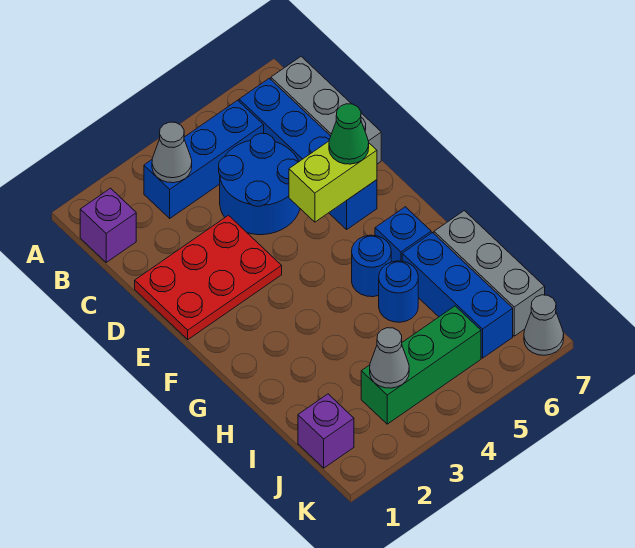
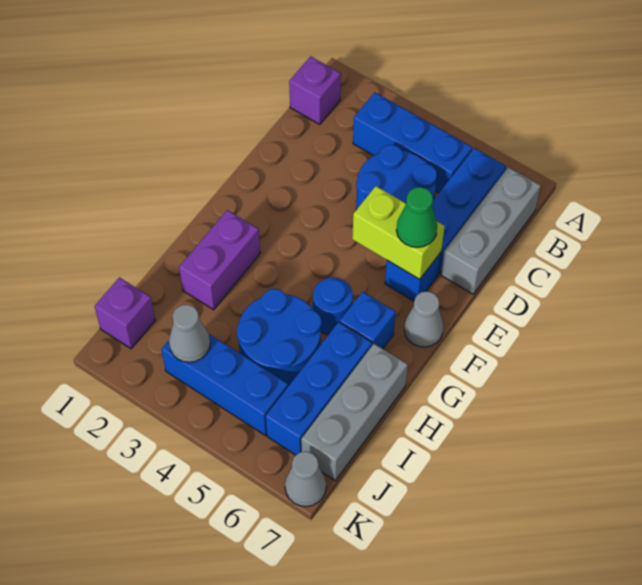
grey 1x1 cone [152,122,192,183] -> grey 1x1 cone moved to [404,291,444,347]
red 2x3 plate [135,215,282,339] -> none
none -> purple 1x2 brick [179,210,260,310]
blue 1x1 round brick [379,261,418,322] -> blue 2x2 round brick [237,289,322,386]
green 1x3 brick [361,306,481,424] -> blue 1x3 brick [162,334,288,435]

